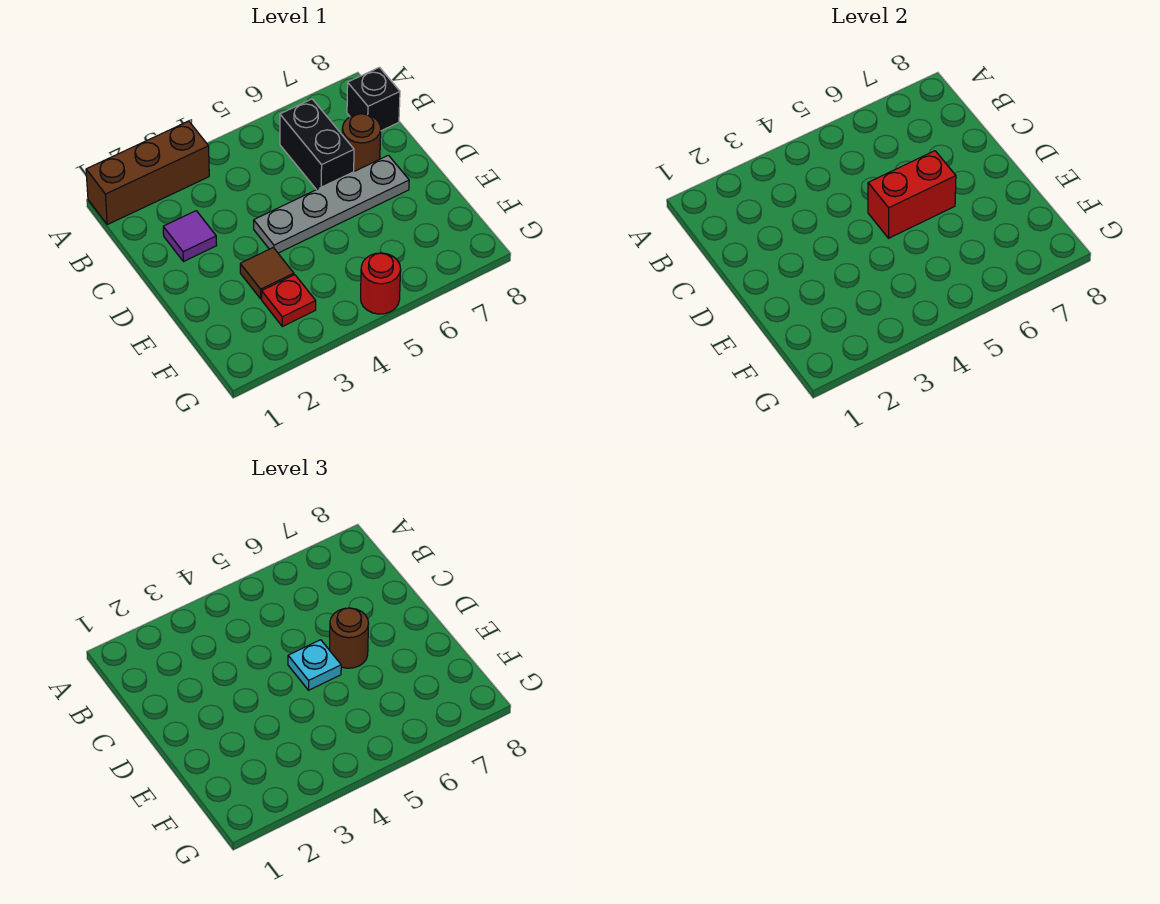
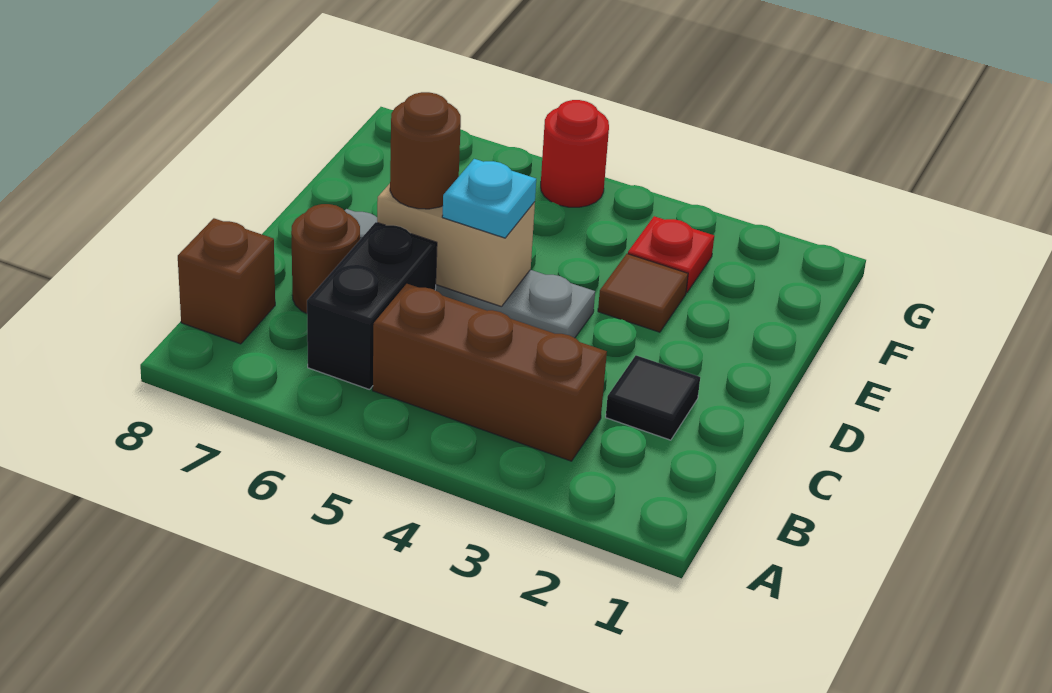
brown 1x3 brick [86,121,209,225] -> brown 1x3 brick moved to [373,284,607,461]
black 1x1 brick [347,67,400,131] -> brown 1x1 brick [178,218,275,344]
purple 1x1 tile [163,211,217,262] -> black 1x1 tile [606,355,700,440]
red 1x2 brick [868,151,956,238] -> tan 1x2 brick [377,184,535,307]

